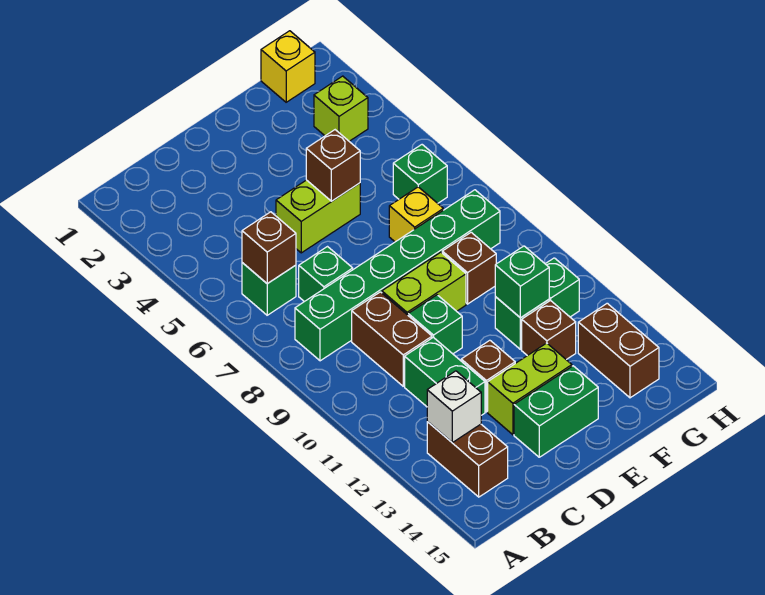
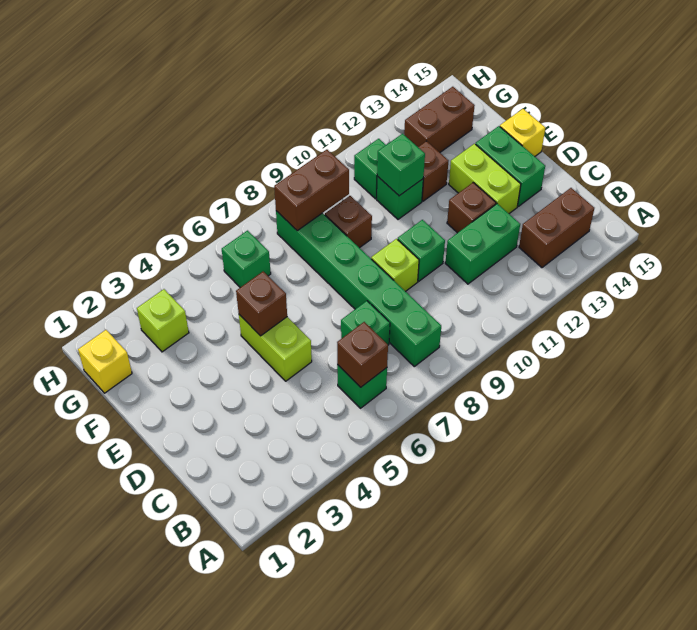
white 1x1 brick [427,371,481,442] -> none
brown 1x2 brick [352,292,432,386] -> brown 1x2 brick moved to [274,150,349,231]
lime 1x2 brick [382,252,466,315] -> lime 1x1 brick [371,239,419,292]
yellow 1x1 brick [389,187,443,242] -> yellow 1x1 brick moved to [500,109,545,156]

